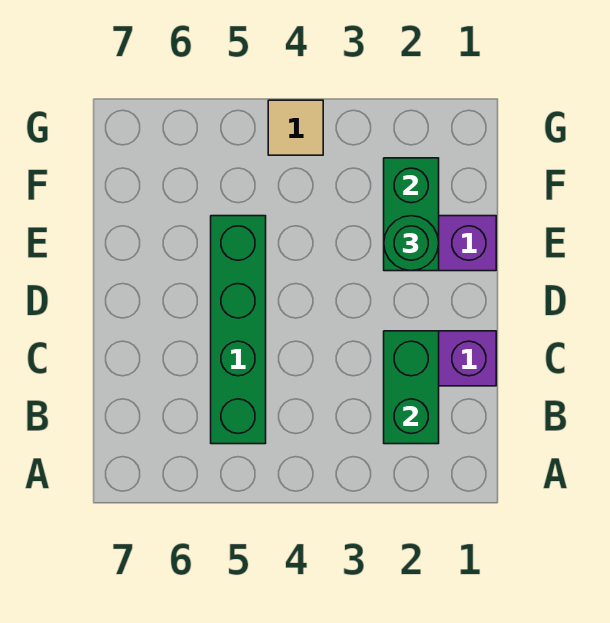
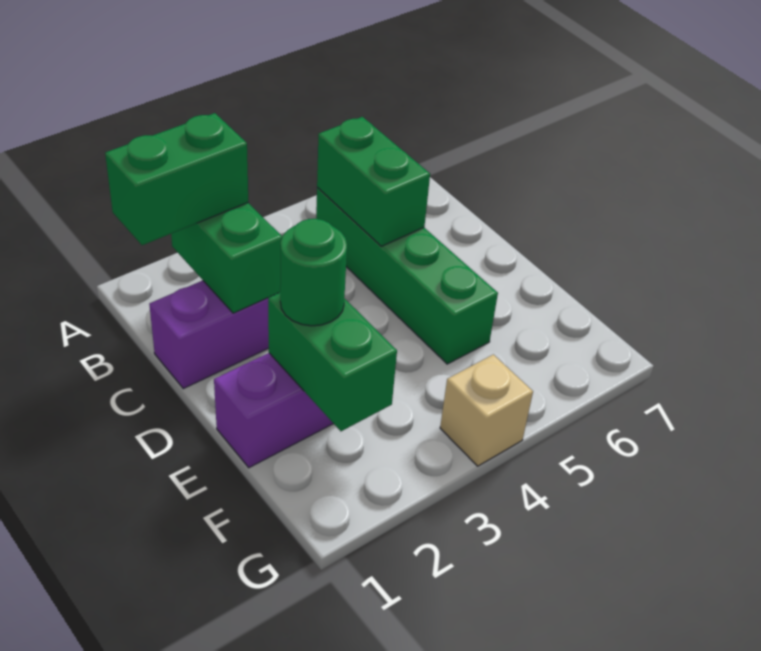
none -> green 1x2 brick [105,113,248,245]
none -> green 1x2 brick [317,117,430,246]
tan 1x1 tile [268,100,323,155] -> tan 1x1 brick [440,354,533,466]

